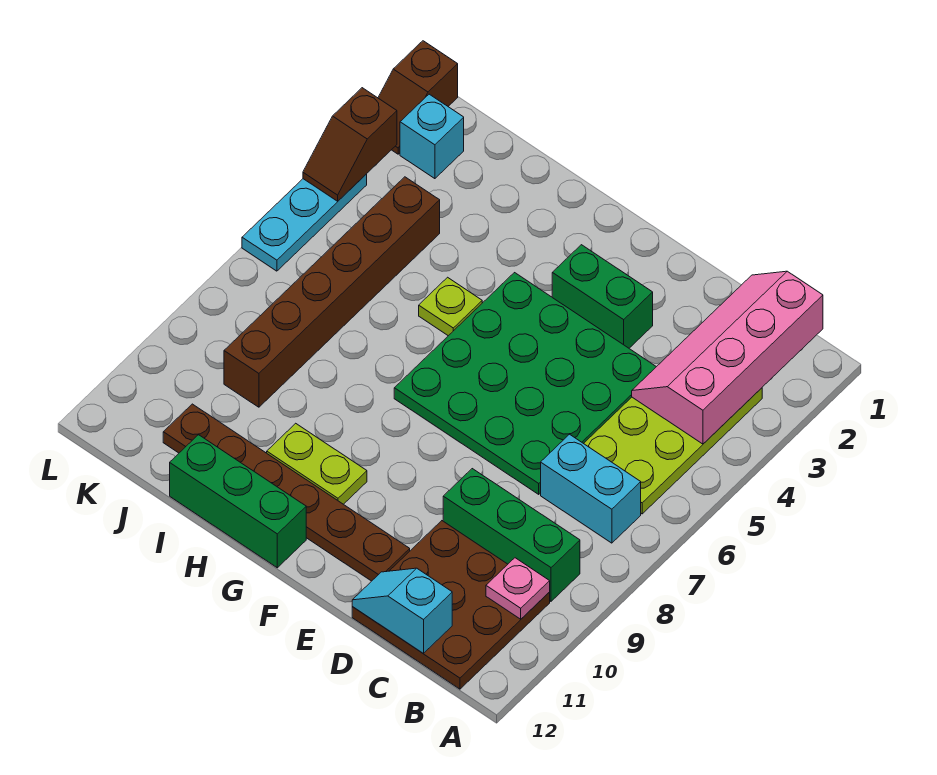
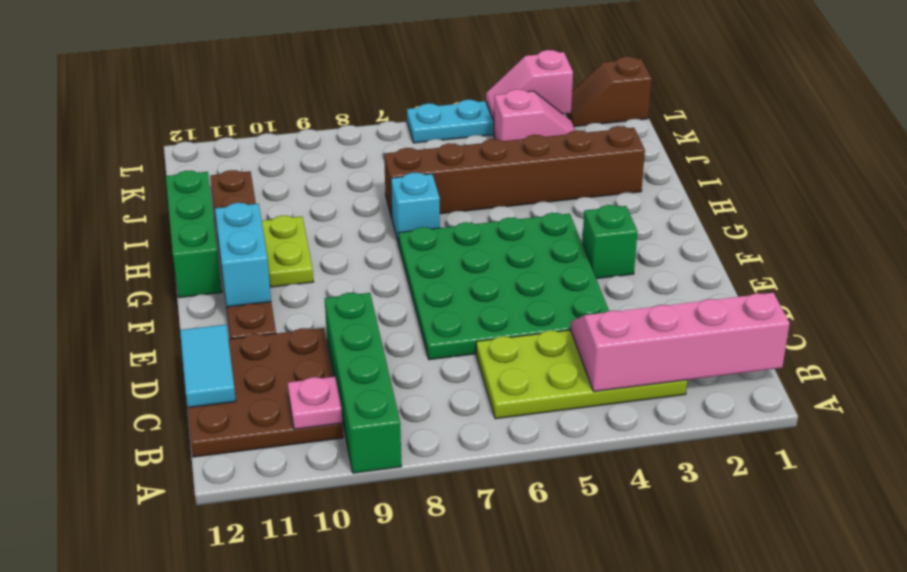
cyan 1x2 brick [541,434,641,543] -> cyan 1x2 brick moved to [215,203,271,307]
green 1x3 brick [443,469,580,601] -> green 1x4 brick [325,293,401,473]
cyan 1x2 slope [352,568,452,653] -> cyan 1x2 tile [180,325,236,408]
green 1x2 brick [552,245,653,348] -> green 1x1 brick [582,205,637,279]
lime 1x1 plate [419,277,482,336] -> none
brown 1x6 brick [224,177,440,407] -> brown 1x6 brick moved to [384,126,645,218]
cyan 1x1 brick [400,94,464,179] -> cyan 1x1 brick moved to [391,173,440,245]
none -> pink 1x2 slope [494,89,575,141]
brown 1x2 slope [303,88,397,201] -> pink 1x2 slope [486,50,573,121]

